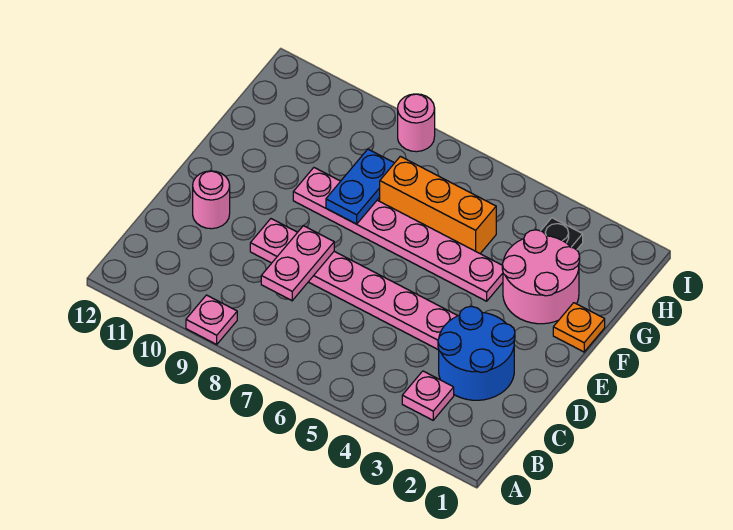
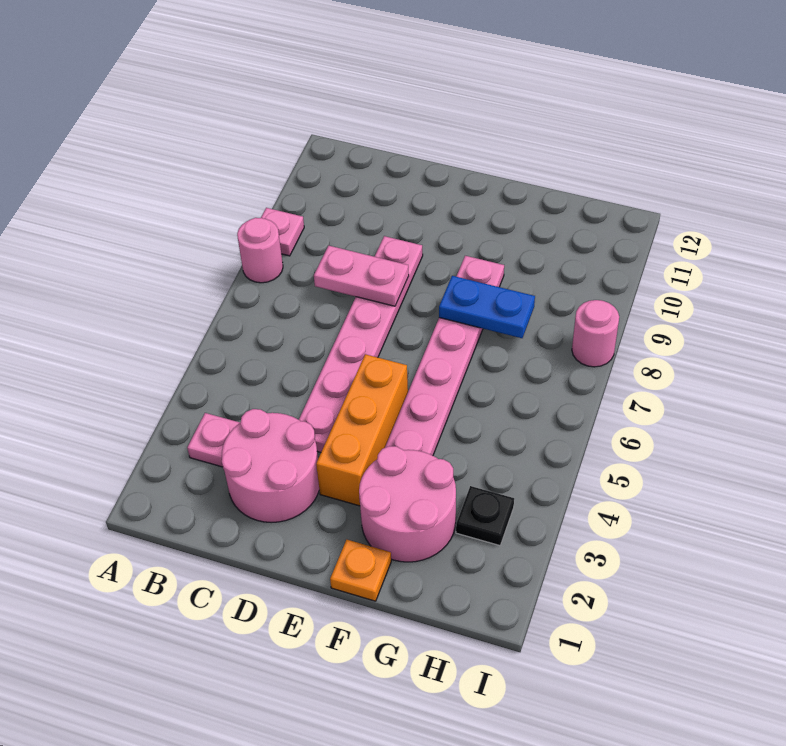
blue 2x2 round brick [438,306,515,400] -> pink 2x2 round brick [222,409,319,523]
pink 1x1 round brick [193,171,230,229] -> pink 1x1 round brick moved to [237,218,283,283]
orange 1x3 brick [380,156,496,253] -> orange 1x3 brick moved to [316,354,408,506]

